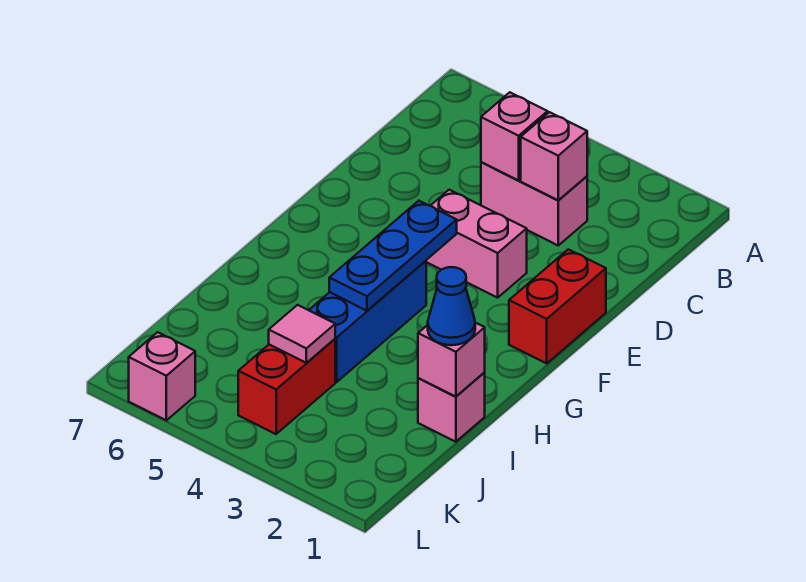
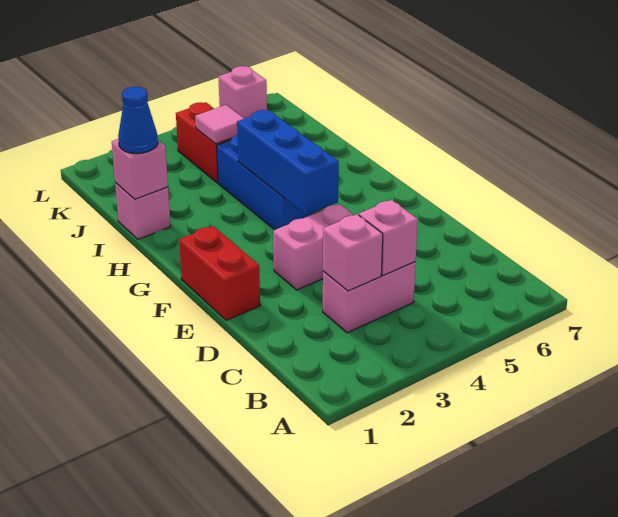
blue 1x3 plate [329,201,457,311] -> blue 1x3 brick [237,110,339,215]

